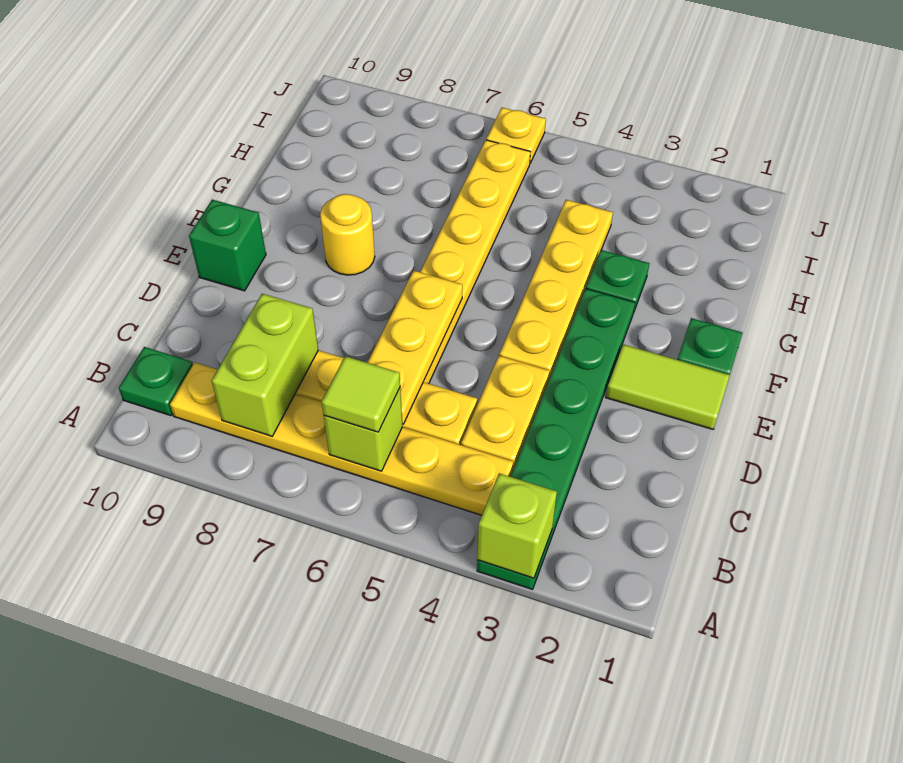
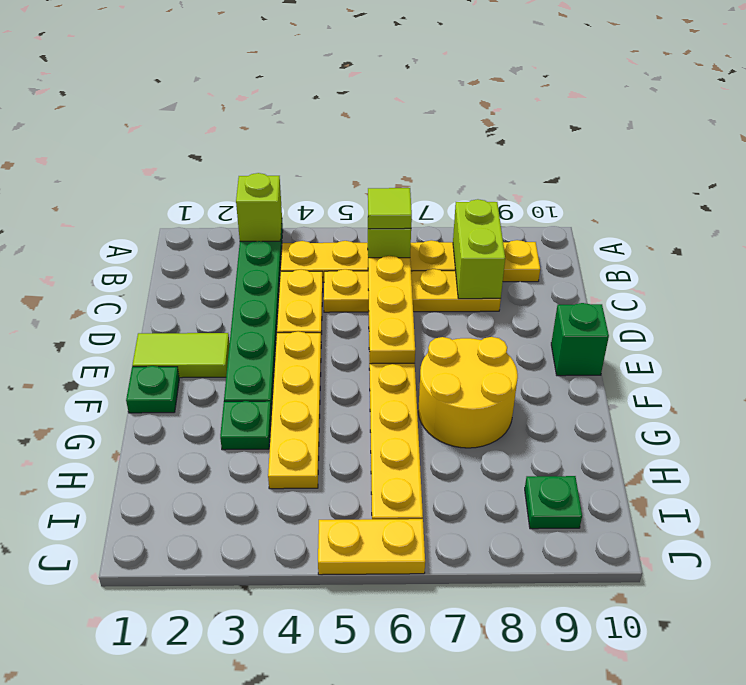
green 1x1 plate [119,347,193,416] -> green 1x1 plate moved to [525,476,582,529]
yellow 1x1 round brick [320,194,375,275] -> yellow 2x2 round brick [418,337,518,448]
yellow 1x1 plate [486,108,546,163] -> yellow 1x2 plate [318,519,425,575]

